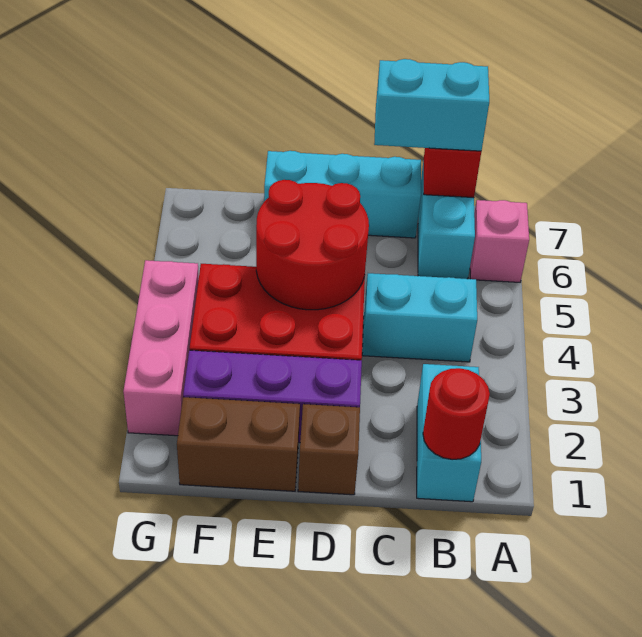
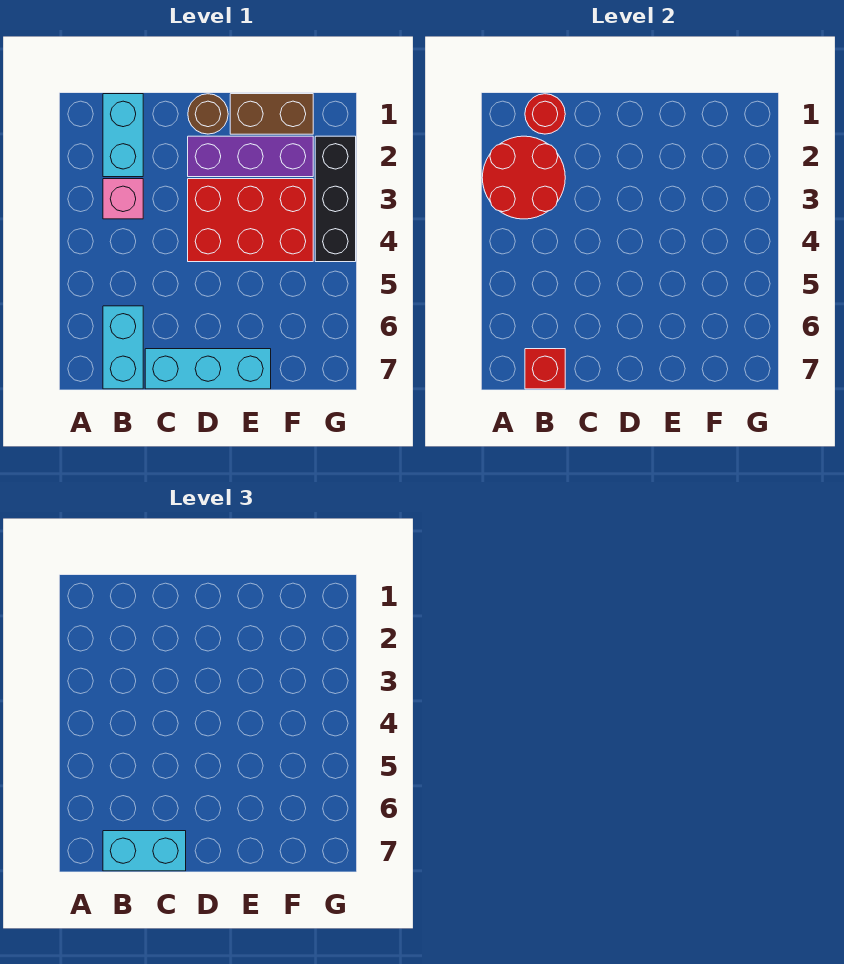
pink 1x1 brick [470,200,529,282] -> pink 1x1 brick moved to [103,179,143,219]
cyan 1x2 brick [362,273,477,362] -> none
brown 1x1 brick [298,404,360,495] -> brown 1x1 round brick [188,94,228,134]
red 2x2 round brick [256,180,369,310] -> red 2x2 round brick moved to [482,136,565,219]
pink 1x3 brick [123,260,199,436] -> black 1x3 brick [315,136,356,262]

